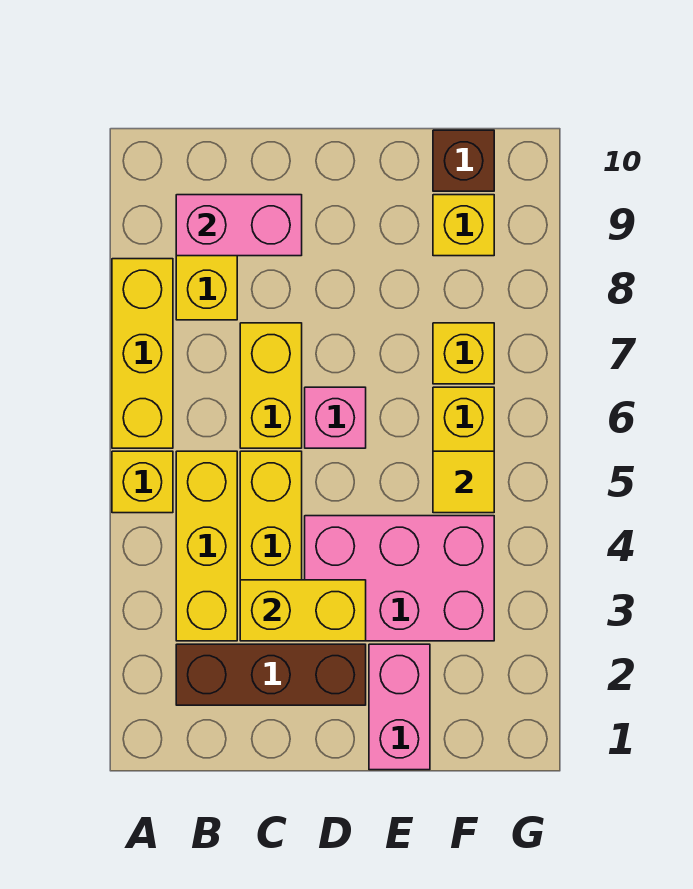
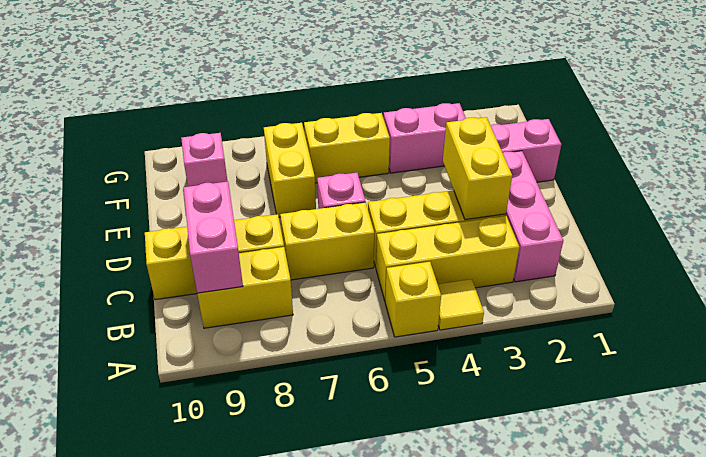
yellow 1x3 brick [112,259,173,448] -> yellow 1x3 brick moved to [145,214,284,300]
brown 1x3 brick [176,644,366,705] -> pink 1x3 brick [503,151,563,282]
pink 2x3 brick [305,516,494,641] -> pink 1x2 brick [383,103,466,173]
yellow 1x1 tile [433,451,494,513] -> yellow 1x1 tile moved to [438,279,484,330]
yellow 1x1 brick [433,323,494,384] -> yellow 1x2 brick [264,123,316,217]
yellow 1x1 brick [433,195,494,256] -> pink 1x1 brick [181,133,227,187]
brown 1x1 brick [433,130,494,191] -> none

